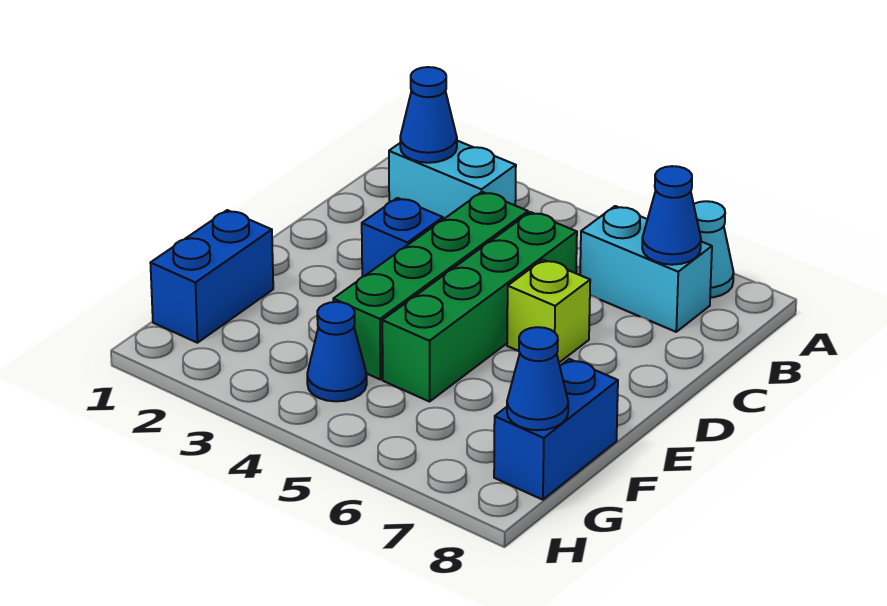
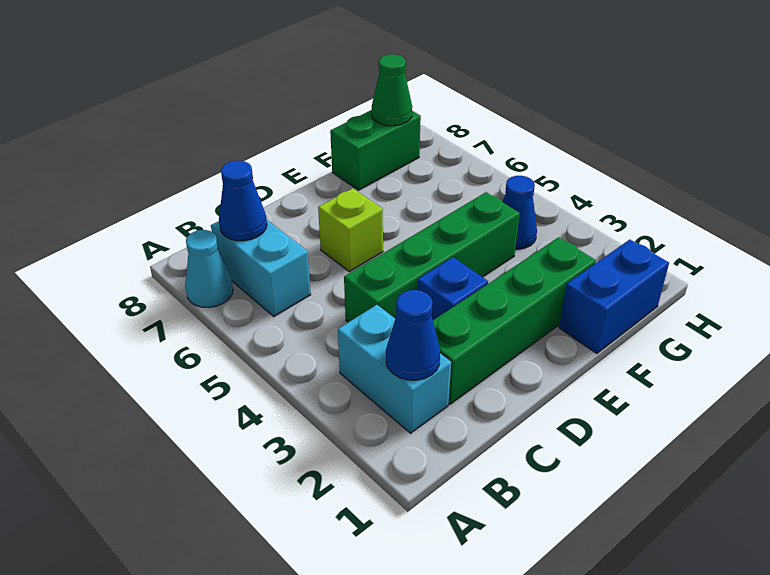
green 1x4 brick [382,212,577,402] -> green 1x4 brick moved to [433,237,596,404]
blue 1x2 brick [494,359,618,500] -> green 1x2 brick [330,110,421,190]
blue 1x1 cone [507,327,568,430] -> green 1x1 cone [372,54,412,126]

